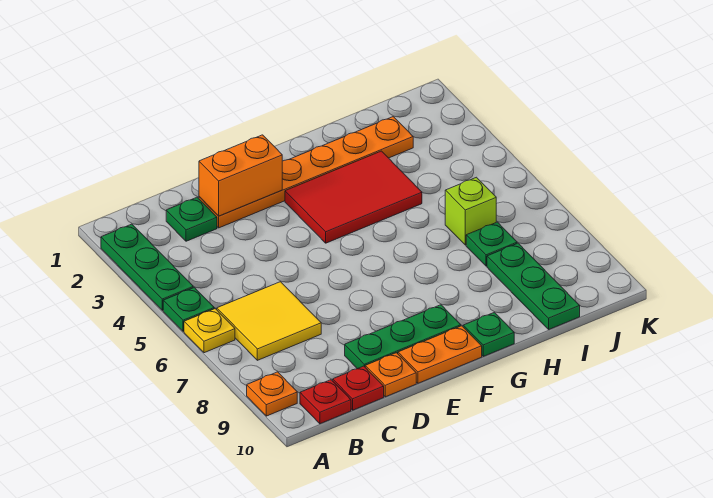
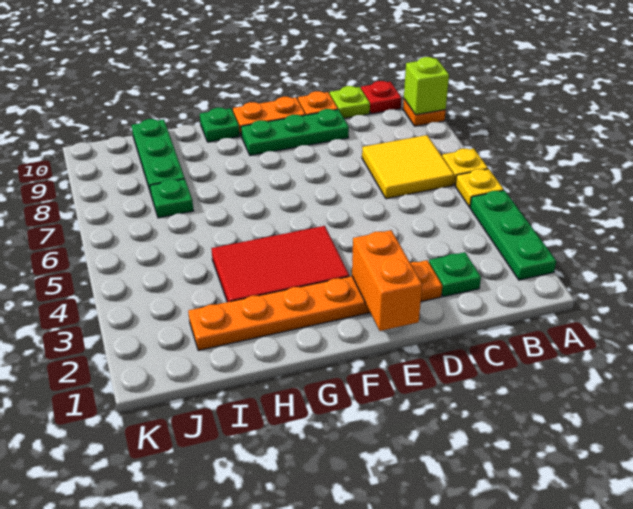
green 1x1 plate [163,288,214,332] -> yellow 1x1 plate [455,169,504,207]
red 1x1 plate [333,366,384,410] -> lime 1x1 plate [330,86,370,119]
orange 1x2 brick [199,135,282,216] -> orange 1x2 brick turned to [352,230,422,331]
lime 1x1 brick [445,177,496,245] -> lime 1x1 brick moved to [404,57,449,115]

